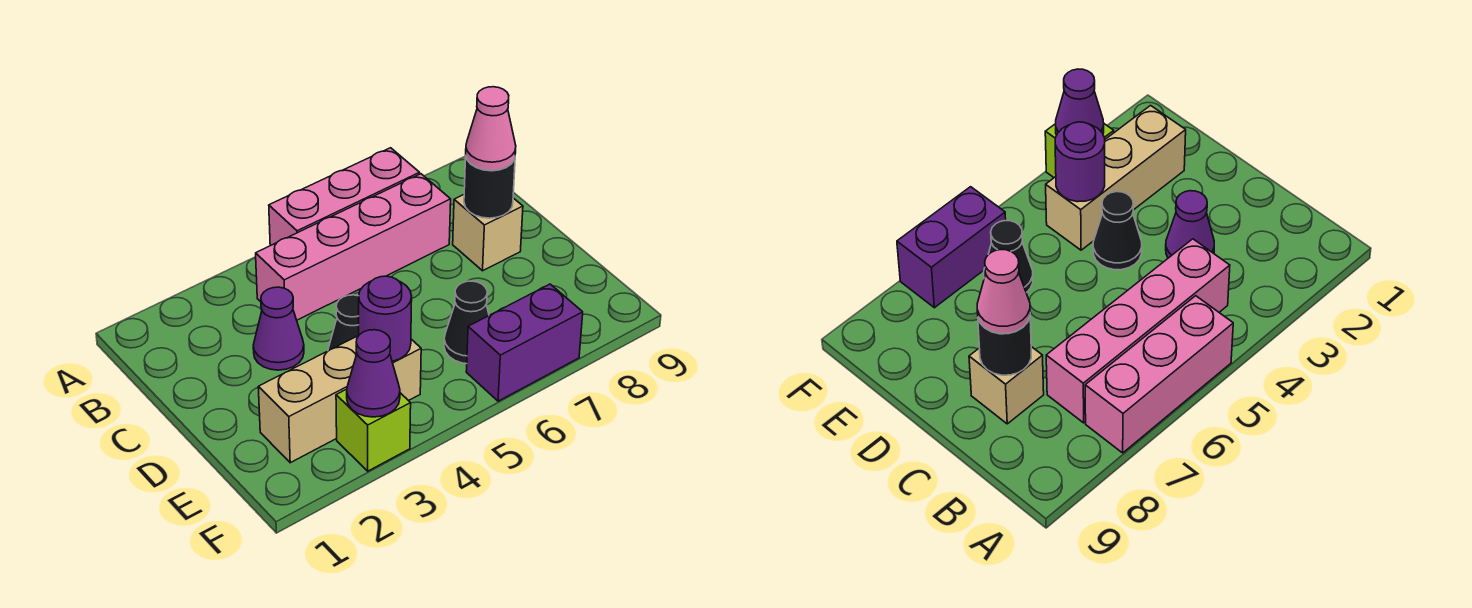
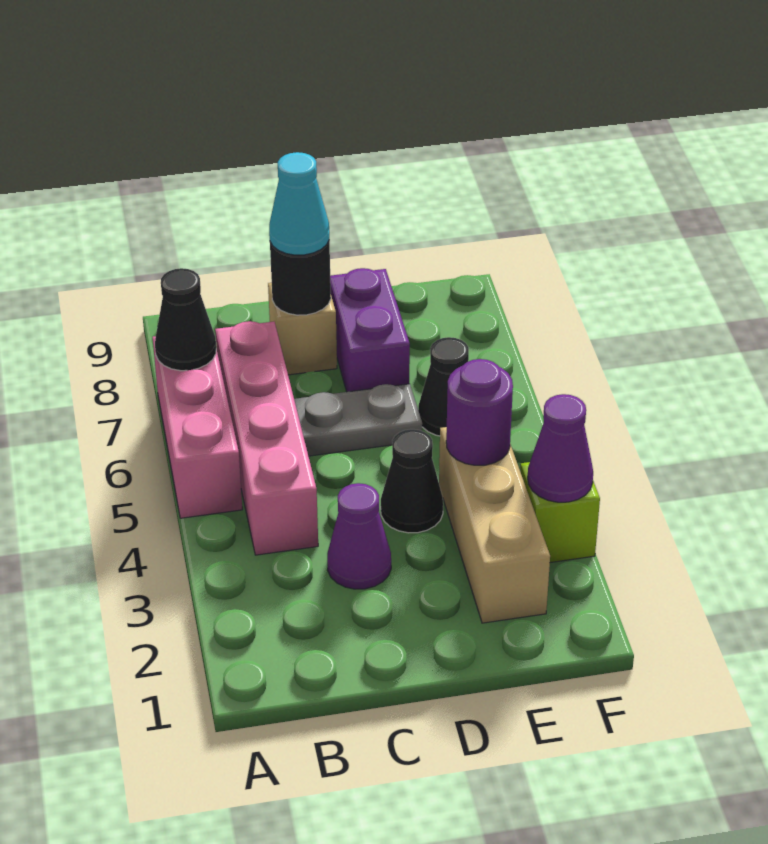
none -> black 1x1 cone [155,268,216,371]
none -> grey 1x2 plate [294,384,422,456]
pink 1x1 cone [466,87,516,170] -> cyan 1x1 cone [269,152,329,255]
purple 1x2 brick [466,284,583,401] -> purple 1x2 brick moved to [330,268,410,392]

